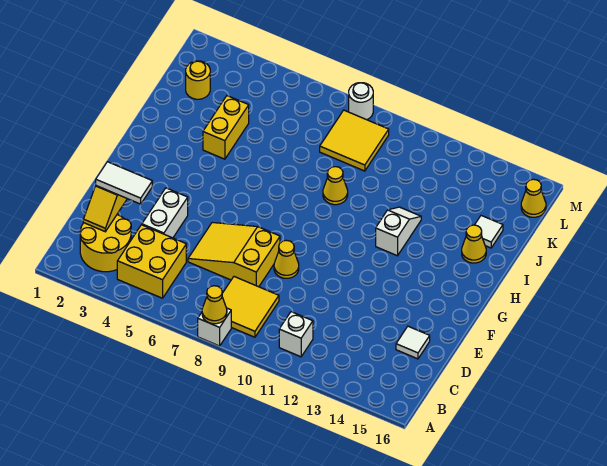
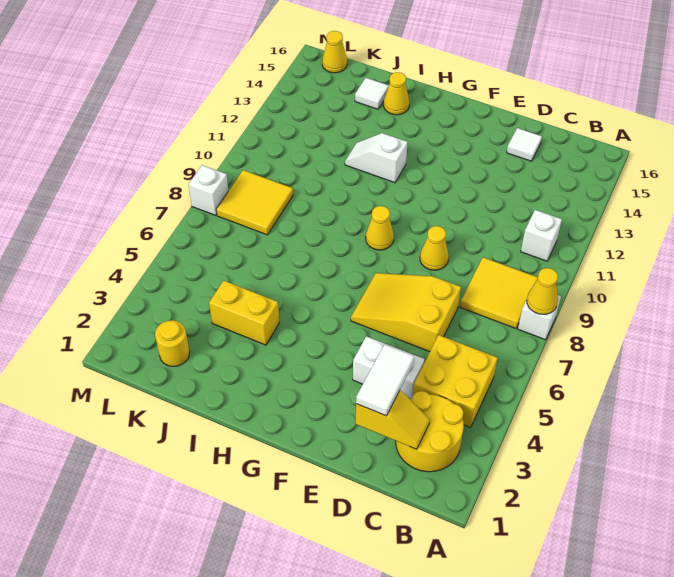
yellow 2x3 slope [188,223,280,287] -> yellow 2x3 slope turned to [351,273,461,352]
yellow 1x1 cone [323,167,348,205] -> yellow 1x1 cone moved to [366,206,394,250]
white 1x1 round brick [349,83,373,120] -> white 1x1 brick [188,165,228,215]

